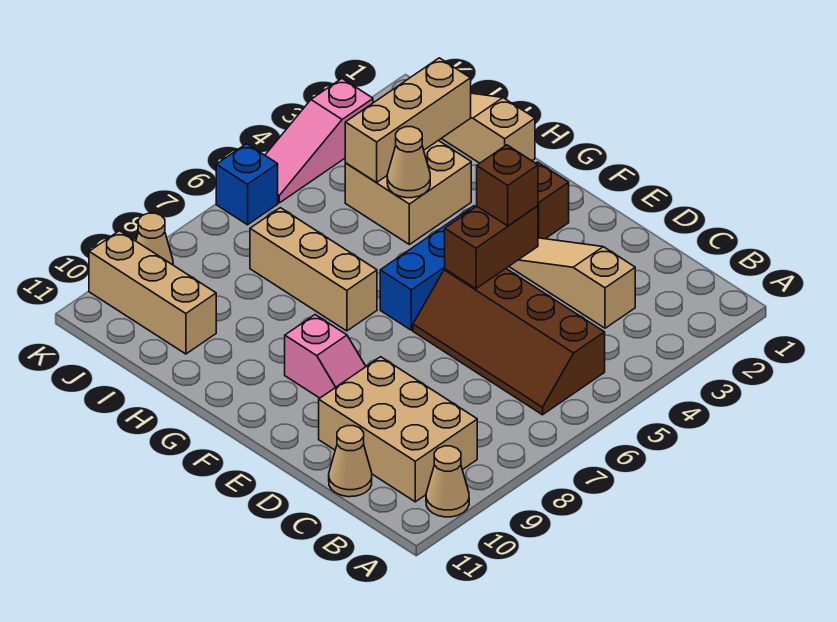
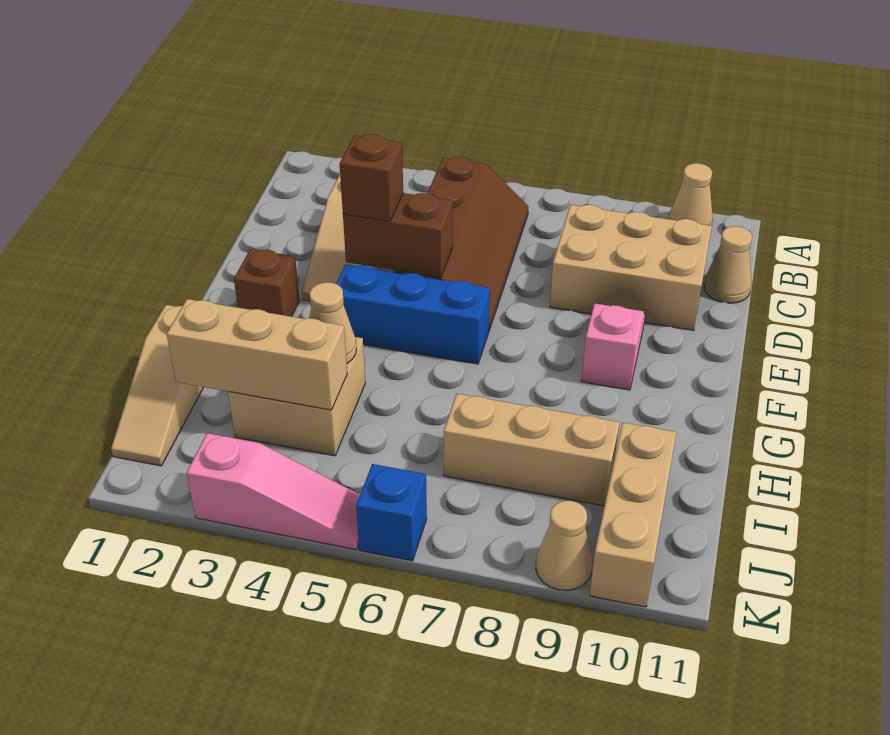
tan 2x3 brick [319,357,477,502] -> tan 2x3 brick turned to [550,205,712,331]
tan 1x3 brick [250,208,377,331] -> tan 1x3 brick turned to [444,394,620,506]

